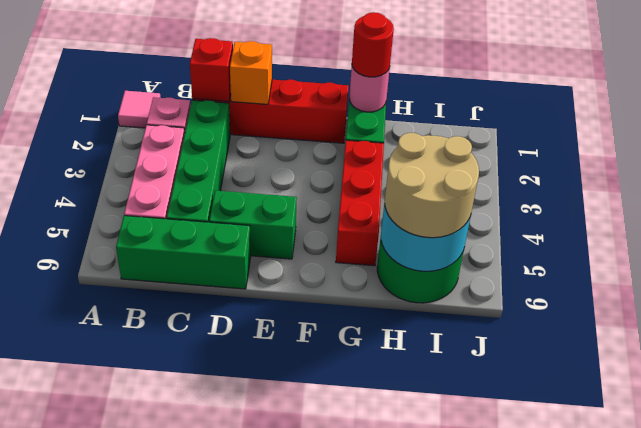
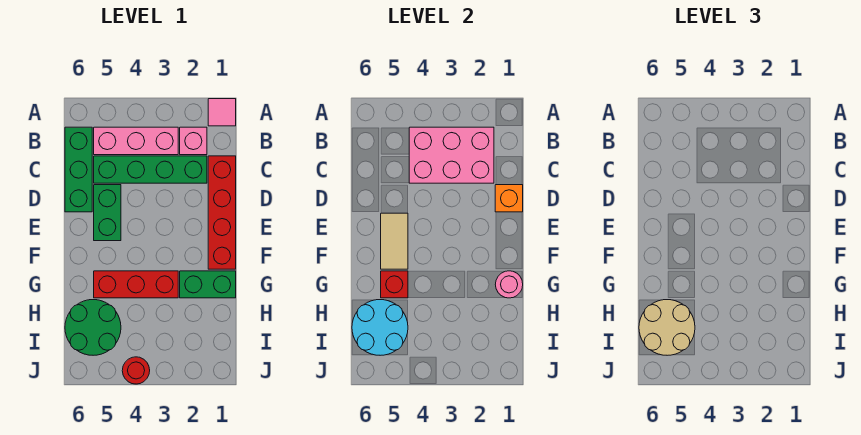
none -> pink 2x3 brick [409,127,494,183]
red 1x1 brick [190,38,233,101] -> red 1x1 brick moved to [381,271,408,298]
none -> tan 1x2 tile [381,213,408,269]
red 1x1 round brick [352,12,394,77] -> red 1x1 round brick moved to [122,357,150,384]

